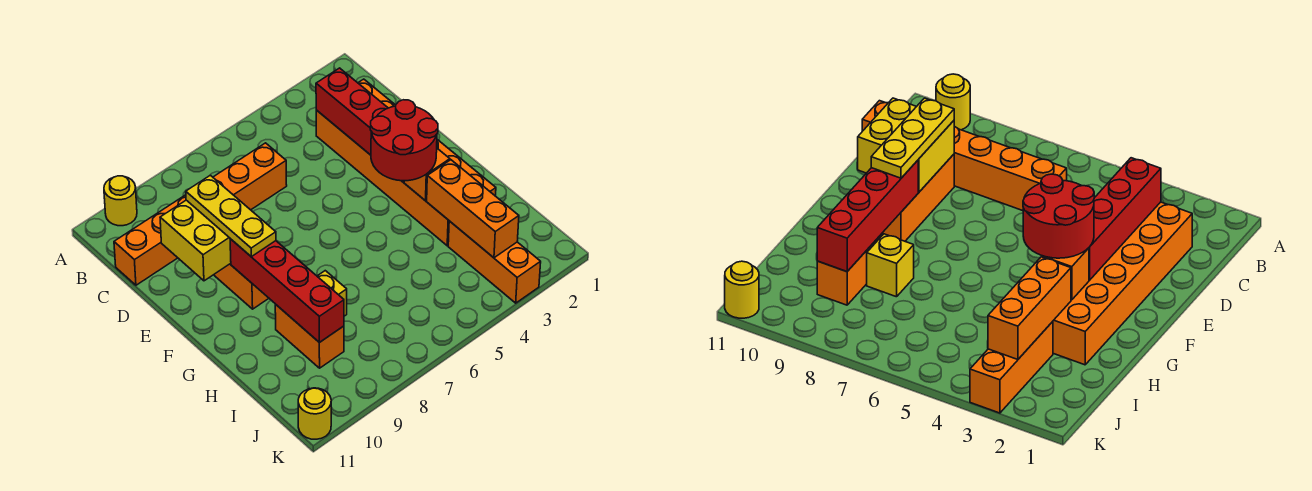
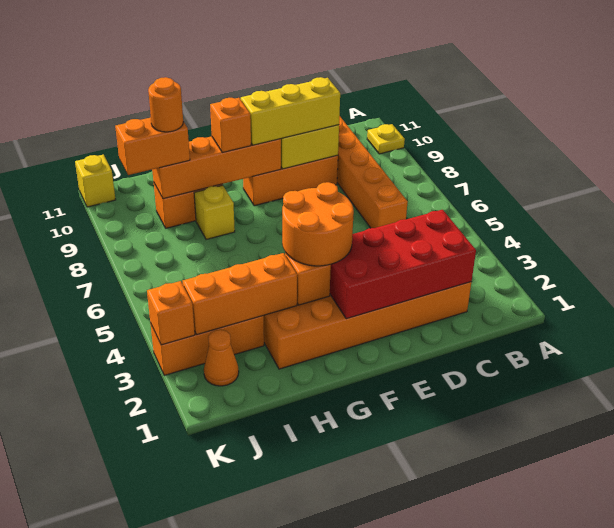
yellow 1x1 round brick [104,176,137,226] -> yellow 1x1 plate [367,124,405,154]
red 1x4 brick [316,68,404,182] -> red 2x4 brick [330,210,476,319]
yellow 1x3 plate [186,175,276,257] -> yellow 1x3 brick [241,77,340,145]
red 2x2 round brick [370,100,438,181] -> orange 2x2 round brick [282,182,354,266]
red 1x4 brick [230,239,344,343] -> orange 1x4 brick [152,136,281,199]
none -> orange 1x1 brick [210,98,251,152]
none -> orange 1x2 brick [115,118,190,175]
none -> orange 1x1 round brick [148,77,183,132]
none -> orange 1x1 cone [204,330,239,386]
none -> orange 1x1 brick [147,281,195,345]
yellow 1x1 round brick [298,388,331,439] -> yellow 1x1 brick [75,155,116,207]

